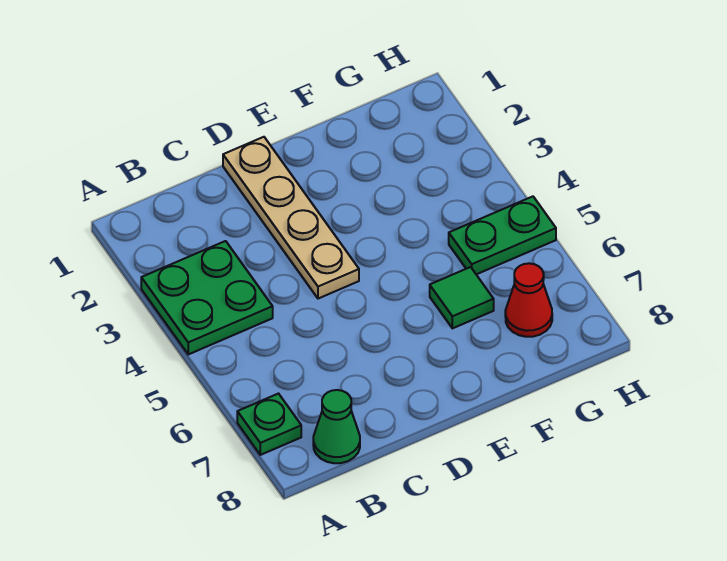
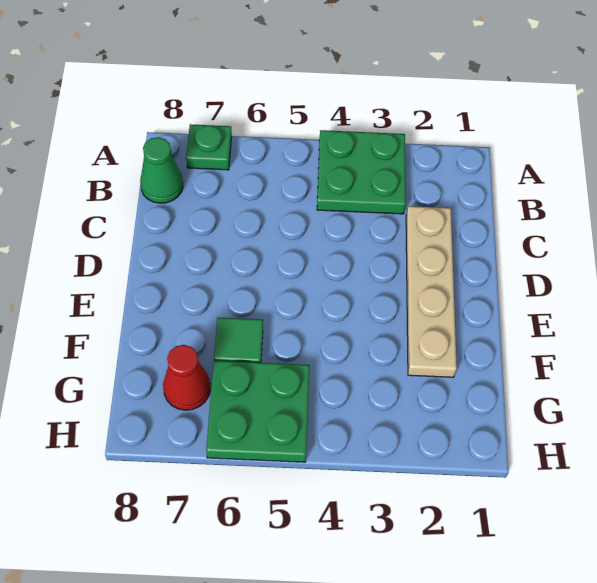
tan 1x4 plate [223,137,359,299] -> tan 1x4 plate turned to [406,206,457,377]
green 1x2 plate [449,196,556,274] -> green 2x2 plate [206,361,310,462]

